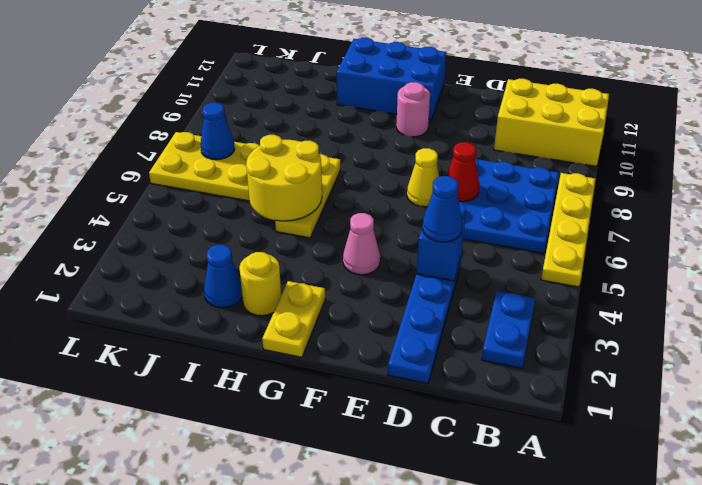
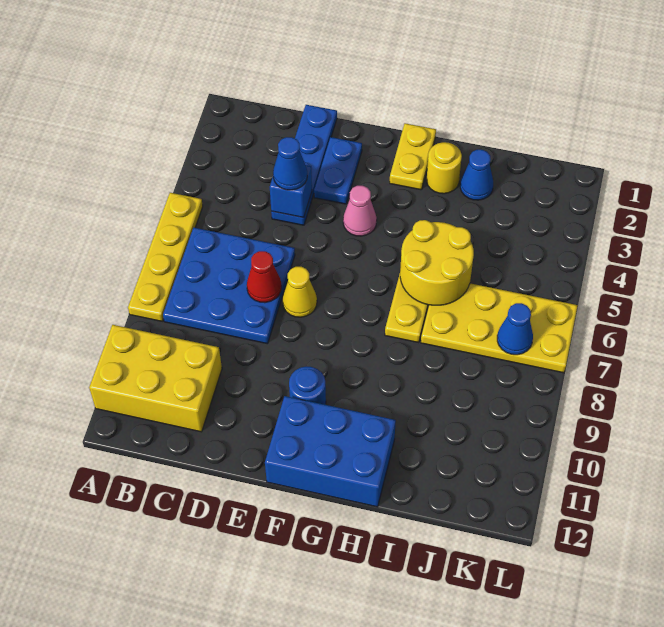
blue 1x2 plate [482,291,535,368] -> blue 1x2 plate moved to [314,137,362,204]
pink 1x1 round brick [396,82,430,137] -> blue 1x1 round brick [289,367,326,405]

